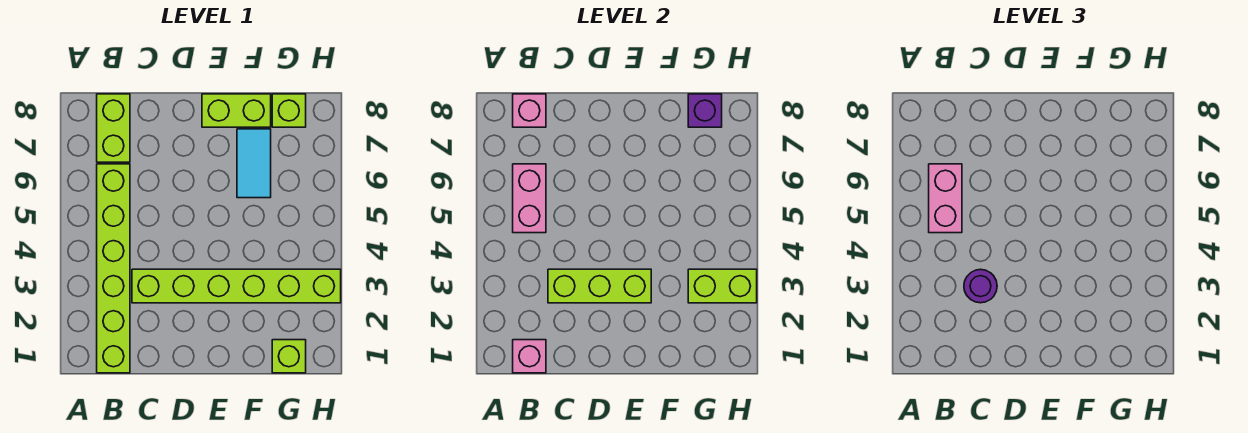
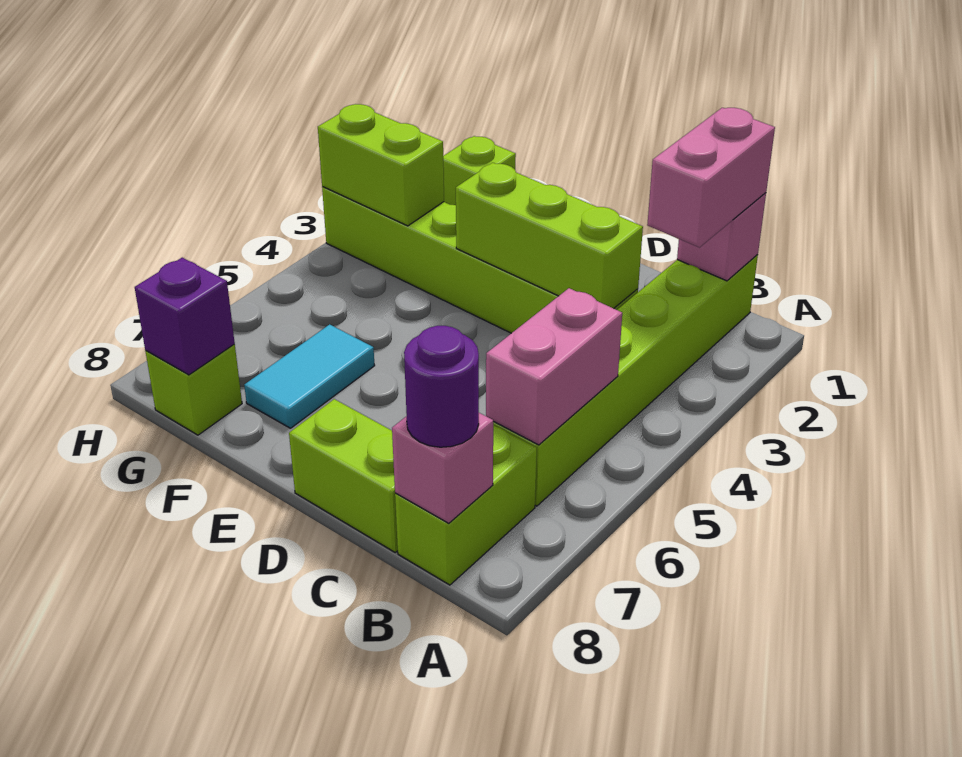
pink 1x2 brick [929,164,962,233] -> pink 1x2 brick moved to [647,108,775,247]
purple 1x1 round brick [964,269,997,303] -> purple 1x1 round brick moved to [404,326,479,447]
lime 1x2 brick [202,94,271,127] -> lime 1x2 brick moved to [289,399,398,552]

